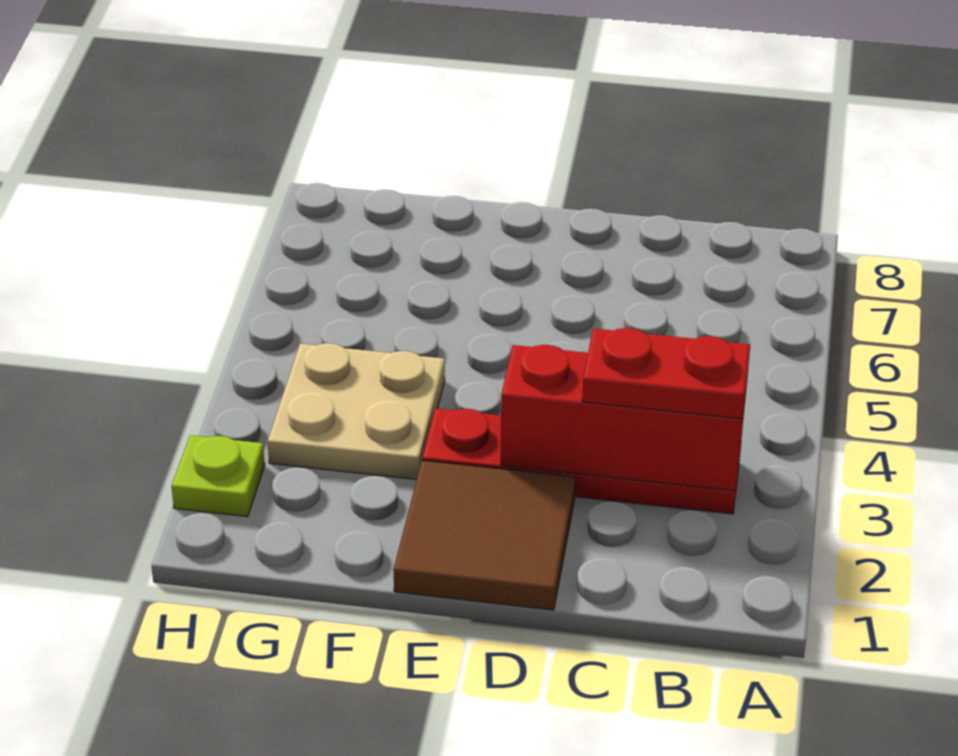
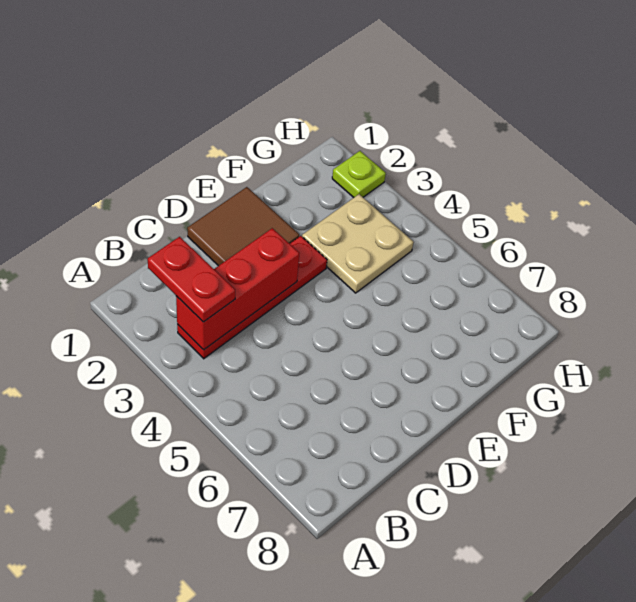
red 1x2 plate [582,328,750,419] -> red 1x2 plate turned to [148,237,235,322]

